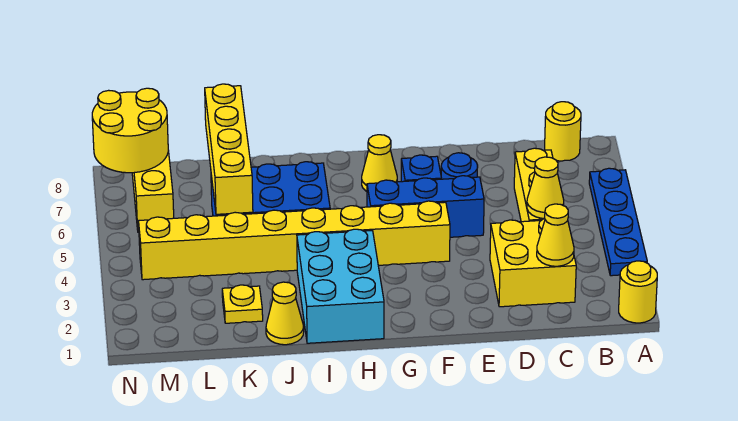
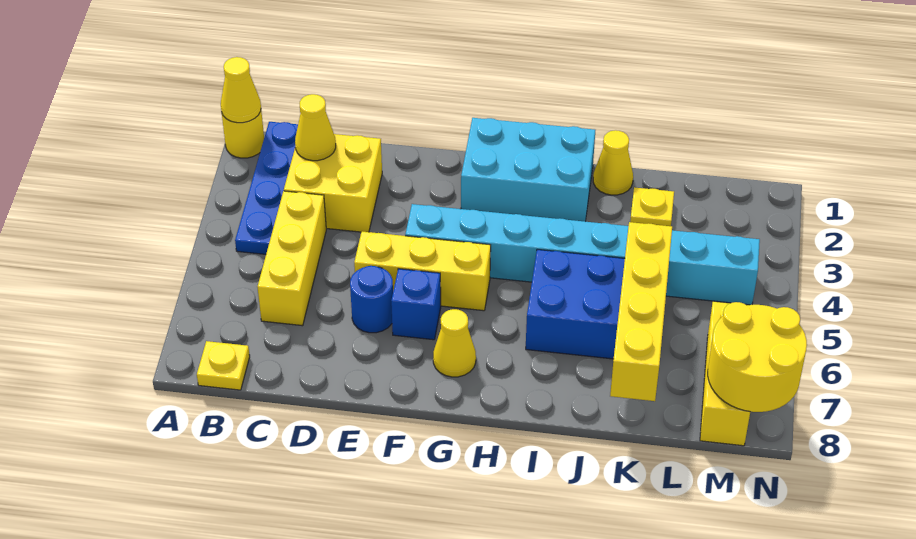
blue 1x4 plate [589,168,647,276] -> blue 1x4 plate moved to [235,122,298,254]
yellow 1x1 round brick [545,102,581,161] -> yellow 1x1 plate [197,341,250,390]
yellow 1x1 cone [527,157,564,218] -> yellow 1x1 cone moved to [221,57,261,123]
blue 1x3 brick [367,176,484,237] -> yellow 1x3 brick [354,232,491,311]
yellow 1x8 brick [139,201,450,280] -> cyan 1x8 brick [405,204,760,305]
cyan 2x3 brick [297,229,384,343] -> cyan 2x3 brick turned to [461,118,595,221]

